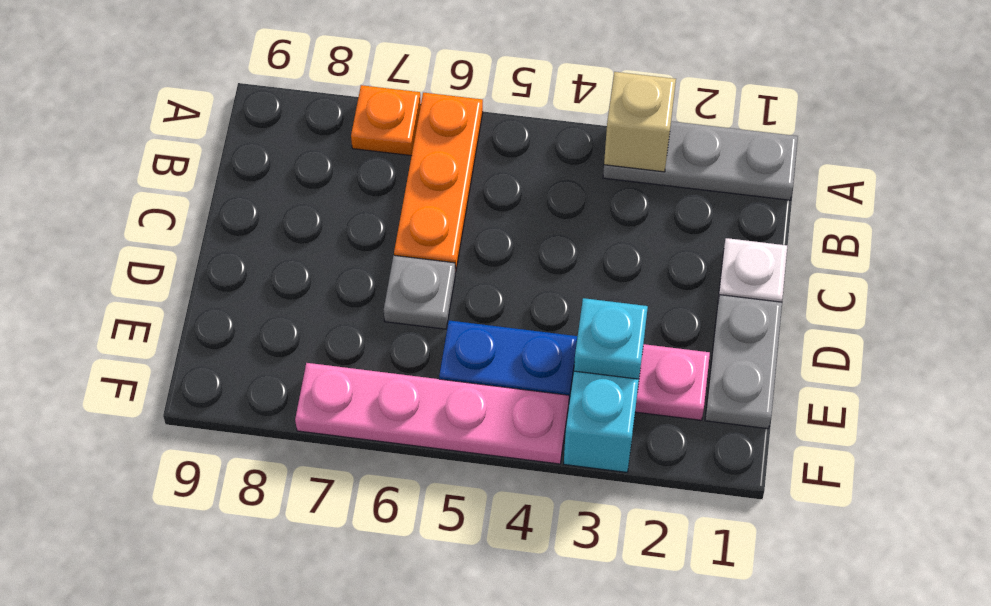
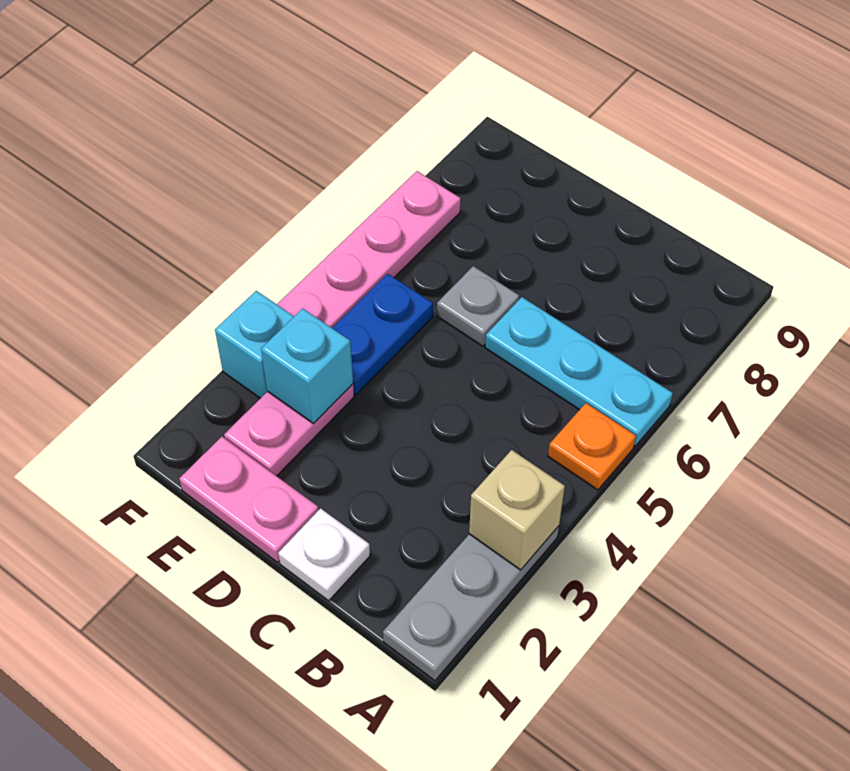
orange 1x3 plate [394,93,483,272] -> cyan 1x3 plate [485,297,673,446]
orange 1x1 plate [351,85,421,156] -> orange 1x1 plate moved to [548,403,636,490]
grey 1x2 plate [705,295,782,429] -> pink 1x2 plate [179,437,318,562]

